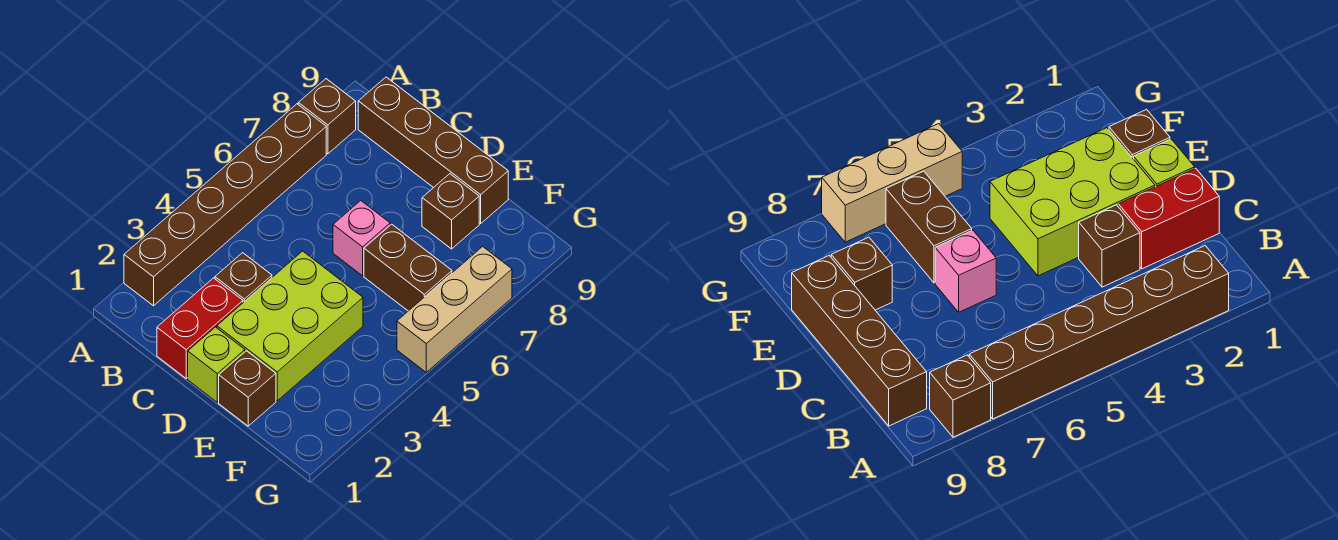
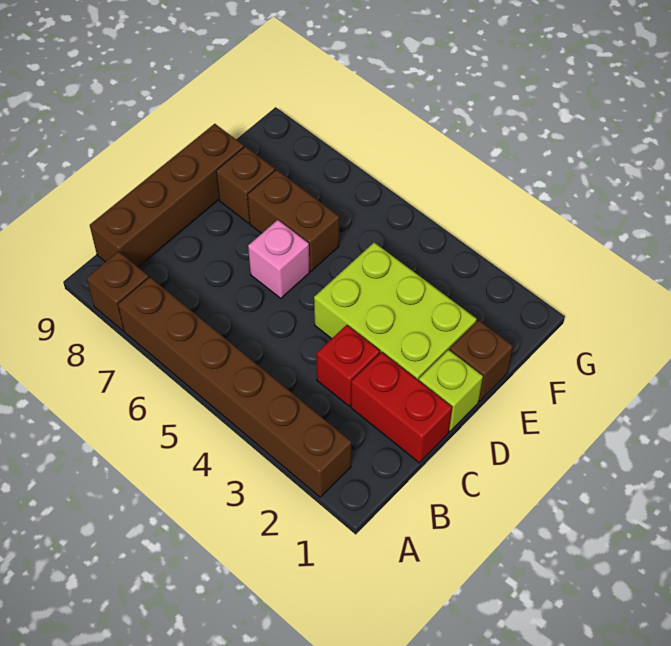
brown 1x1 brick [215,253,272,303] -> red 1x1 brick [316,325,380,406]
brown 1x2 brick [364,224,452,311] -> brown 1x2 brick turned to [247,170,339,271]
tan 1x3 brick [397,246,512,372] -> none

